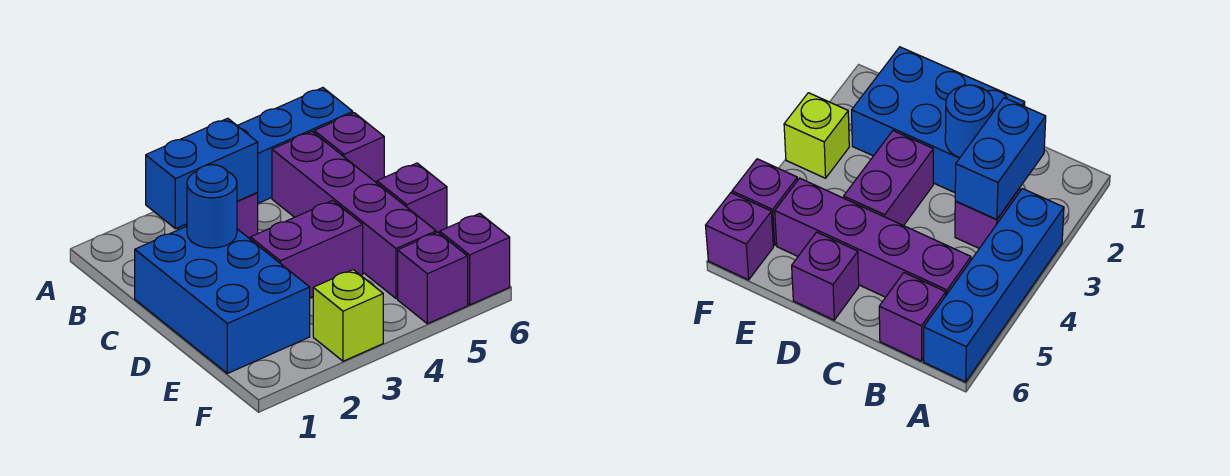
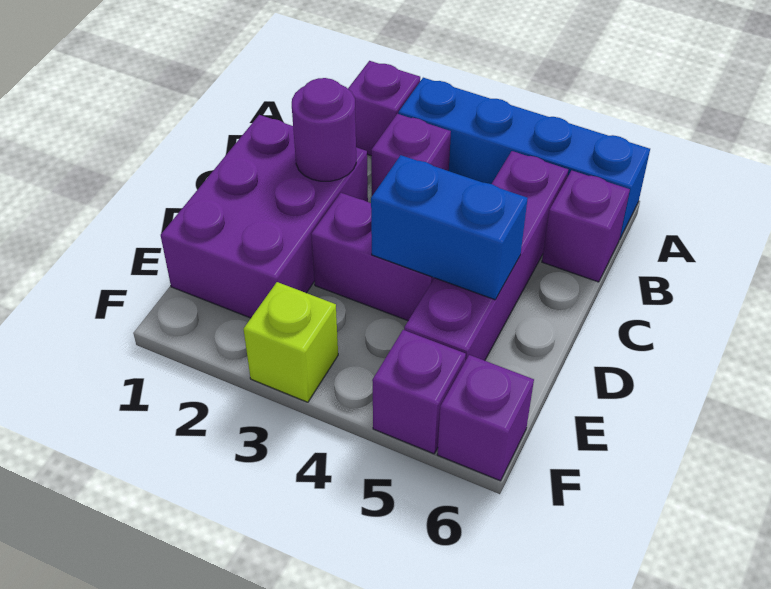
blue 1x2 brick [146,118,258,229] -> blue 1x2 brick moved to [371,155,528,300]
blue 2x3 brick [135,226,310,373] -> purple 2x3 brick [161,115,368,318]
blue 1x1 round brick [187,165,237,248] -> purple 1x1 round brick [292,78,356,181]
purple 1x1 brick [377,163,447,233] -> purple 1x1 brick moved to [348,61,420,156]

